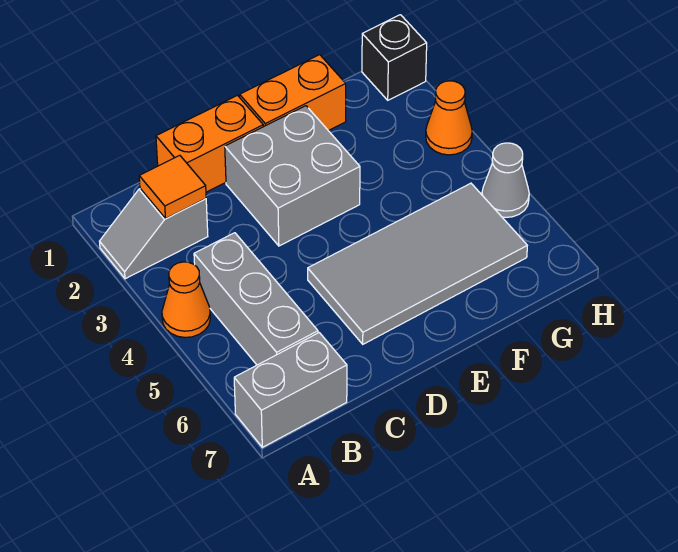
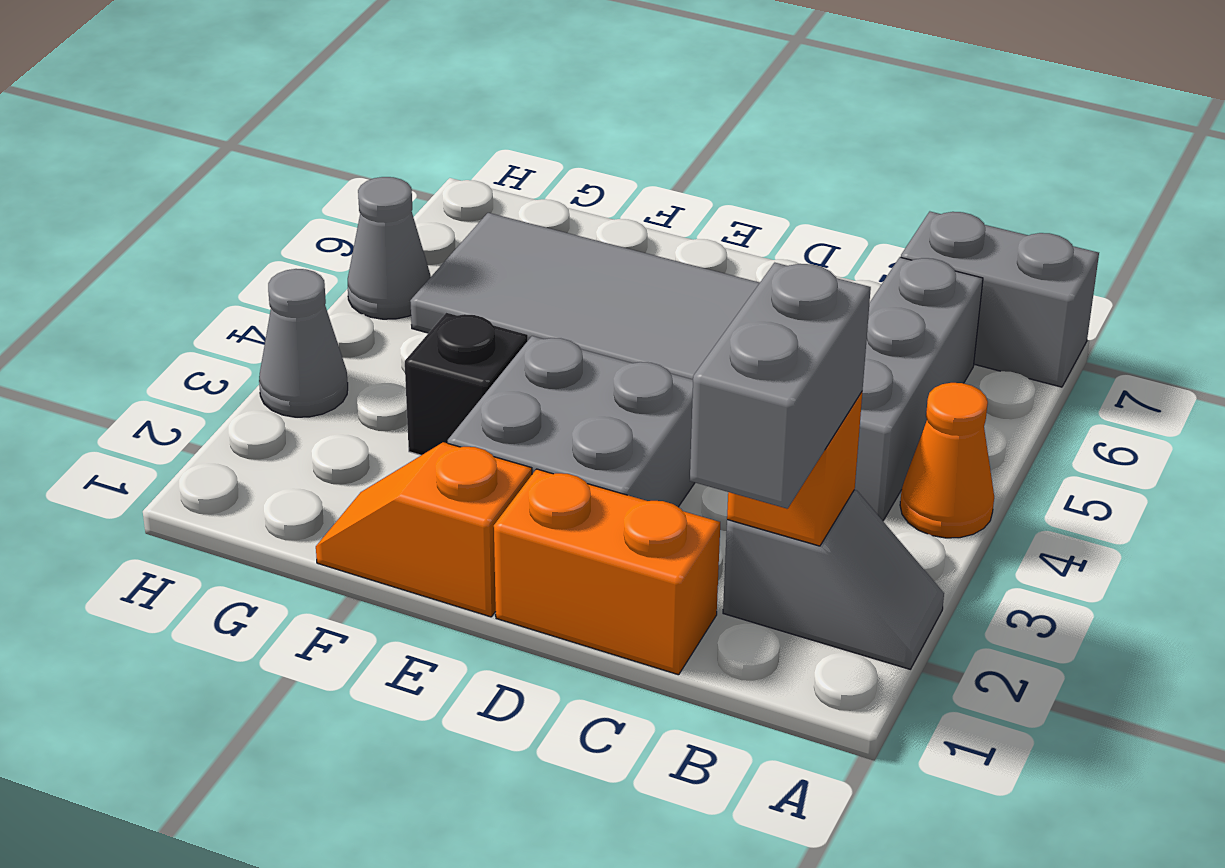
none -> grey 1x2 brick [690,263,871,509]
orange 1x1 tile [139,155,206,218] -> orange 1x1 brick [727,392,862,546]
orange 1x2 brick [240,55,346,131] -> orange 1x2 slope [316,442,532,617]
black 1x1 brick [362,15,427,100] -> black 1x1 brick moved to [405,313,528,455]
orange 1x1 cone [426,81,472,155] -> grey 1x1 cone [259,269,348,417]

